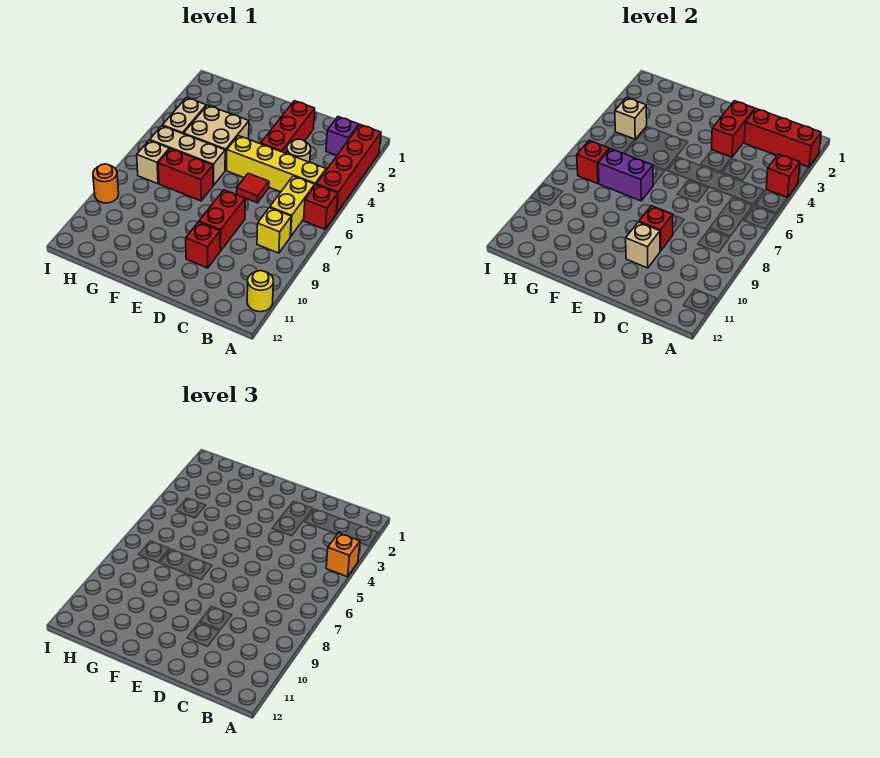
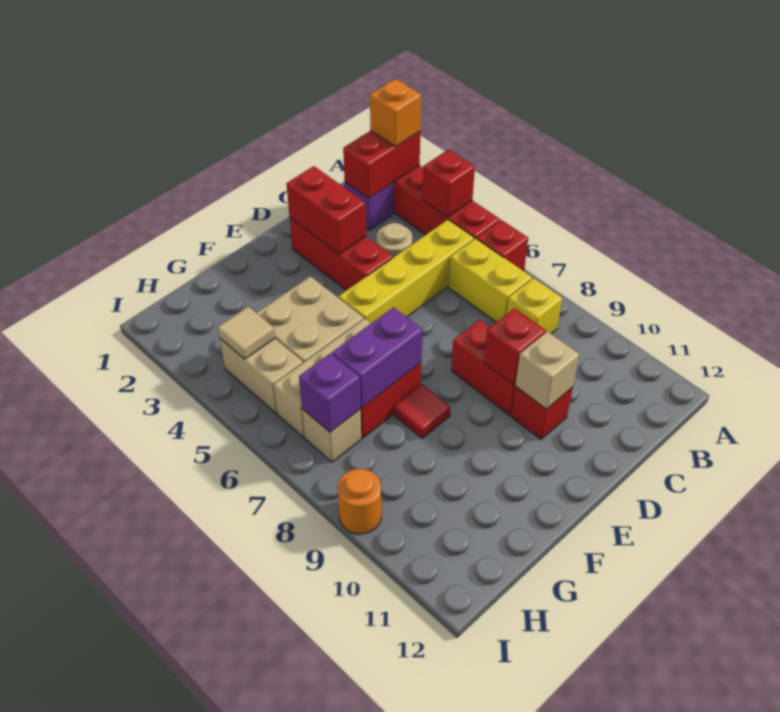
red 1x3 brick [744,109,821,167] -> red 1x2 brick [343,131,420,198]
orange 1x1 brick [326,533,360,577] -> orange 1x1 brick moved to [370,79,421,146]
yellow 1x1 round brick [247,271,273,312] -> none
red 1x1 tile [236,173,269,203] -> red 1x1 tile moved to [394,385,450,438]
tan 1x1 brick [615,97,647,139] -> tan 1x1 tile [218,307,275,359]
red 1x1 brick [577,140,609,184] -> purple 1x1 brick [299,353,360,432]

